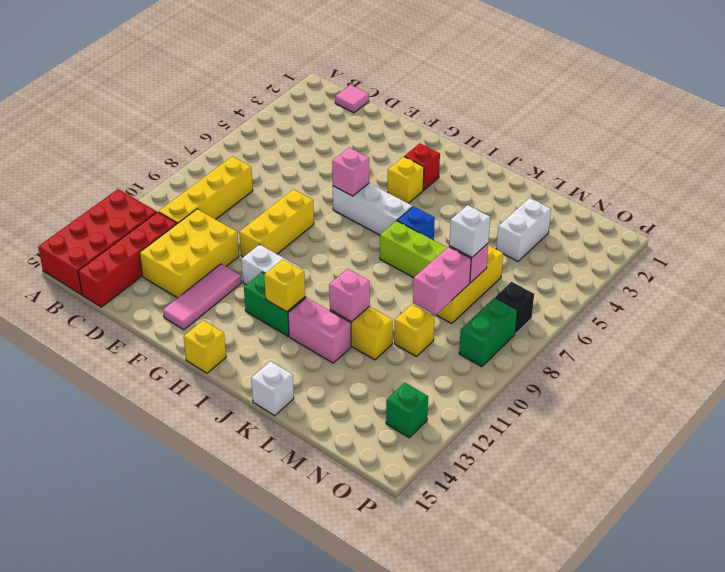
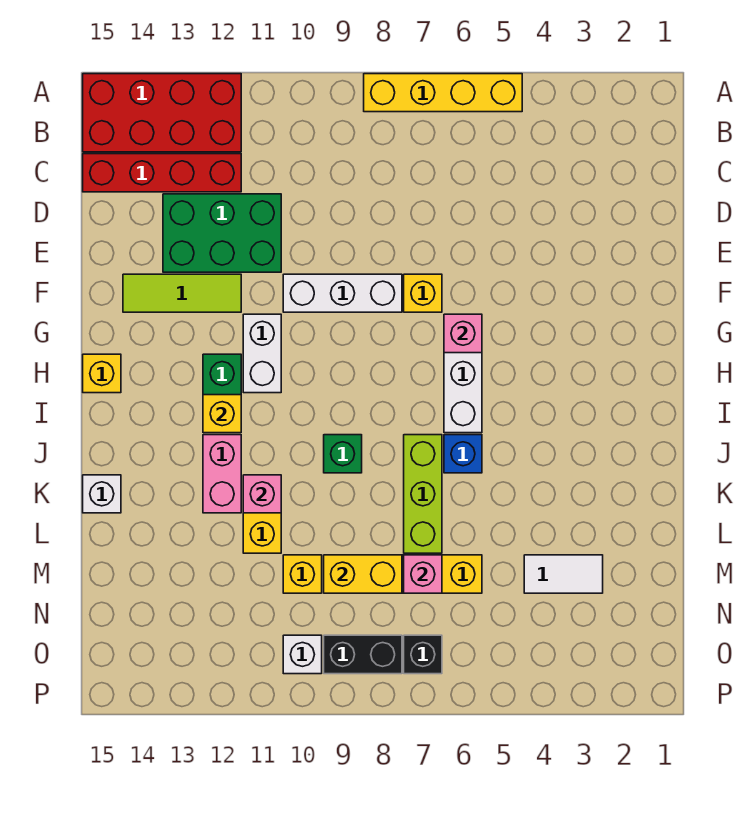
pink 1x1 tile [335,85,369,113] -> none
yellow 1x4 brick [159,156,253,224] -> yellow 1x4 brick moved to [364,74,522,112]
yellow 2x3 brick [140,209,239,298] -> green 2x3 brick [163,194,281,272]
yellow 1x3 brick [239,189,314,257] -> white 1x3 brick [283,274,402,312]
pink 1x3 tile [163,264,241,330] -> lime 1x3 tile [123,274,241,312]
red 1x1 brick [404,143,440,190] -> none
yellow 1x1 brick [388,157,424,203] -> yellow 1x1 brick moved to [404,274,442,312]
white 1x2 brick [496,198,551,261] -> white 1x2 tile [524,555,603,593]
white 1x1 brick [449,205,490,257] -> white 1x1 brick moved to [283,635,322,674]
pink 1x2 brick [413,247,471,315] -> yellow 1x2 brick [324,555,402,593]
green 1x2 brick [459,298,517,367] -> black 1x2 brick [324,635,402,674]
green 1x1 brick [386,383,428,438] -> green 1x1 brick moved to [324,435,362,473]

